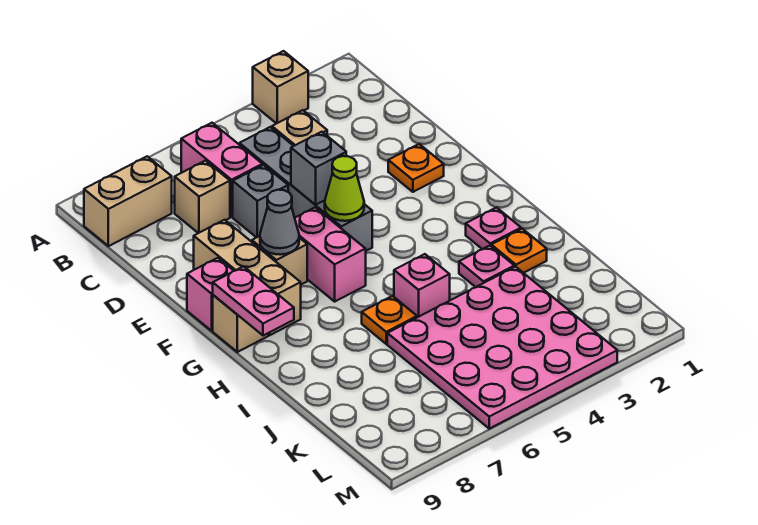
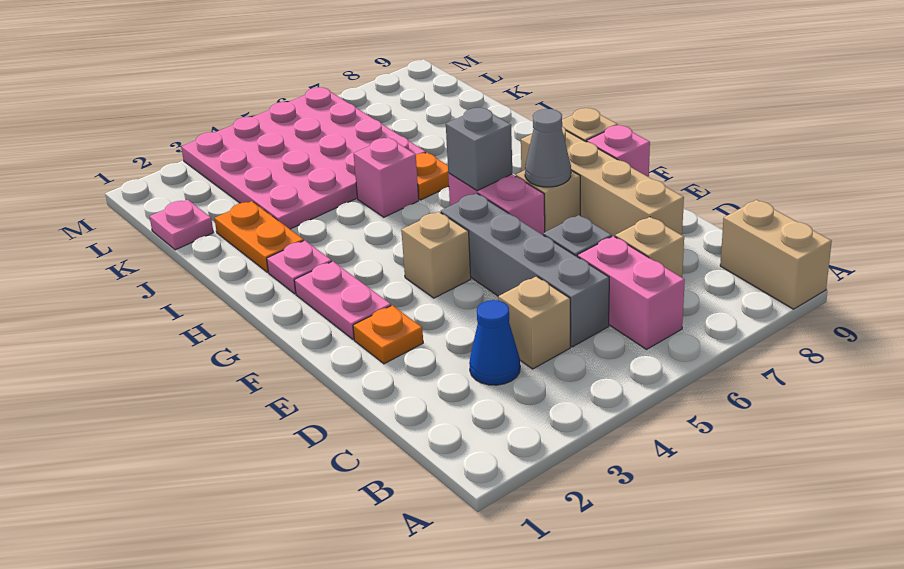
tan 1x1 brick [253,51,308,124] -> tan 1x1 brick moved to [401,212,471,298]
tan 1x2 brick [84,156,172,246] -> tan 1x2 brick turned to [720,200,832,309]
none -> blue 1x1 cone [469,300,520,385]
grey 1x1 brick [291,132,346,205] -> grey 1x1 brick moved to [446,107,512,191]
tan 1x3 brick [194,220,301,335] -> tan 1x4 brick [521,127,684,237]
lime 1x1 cone [325,156,364,221] -> none
pink 1x2 plate [213,266,294,336] -> pink 1x2 plate moved to [294,261,391,340]
orange 1x1 plate [491,229,547,273] -> orange 1x2 plate [214,201,304,272]
pink 1x1 plate [459,246,514,287] -> pink 1x1 plate moved to [150,200,213,250]

